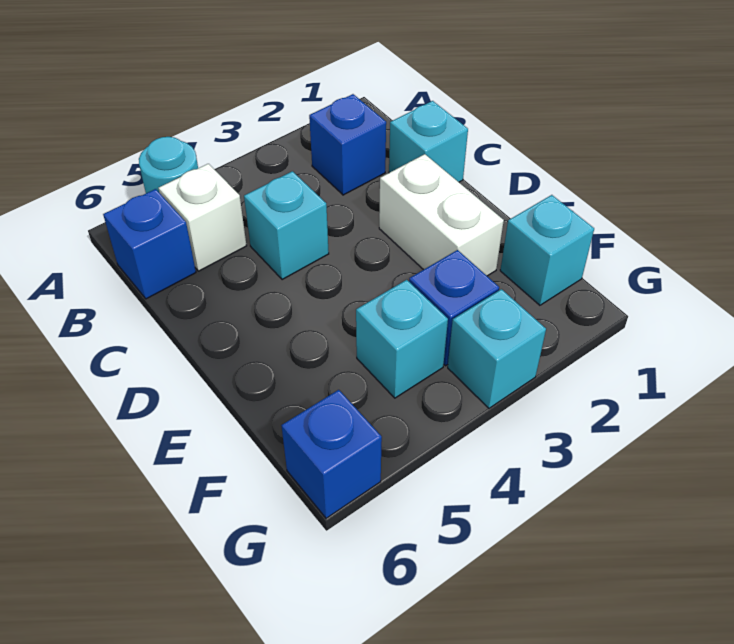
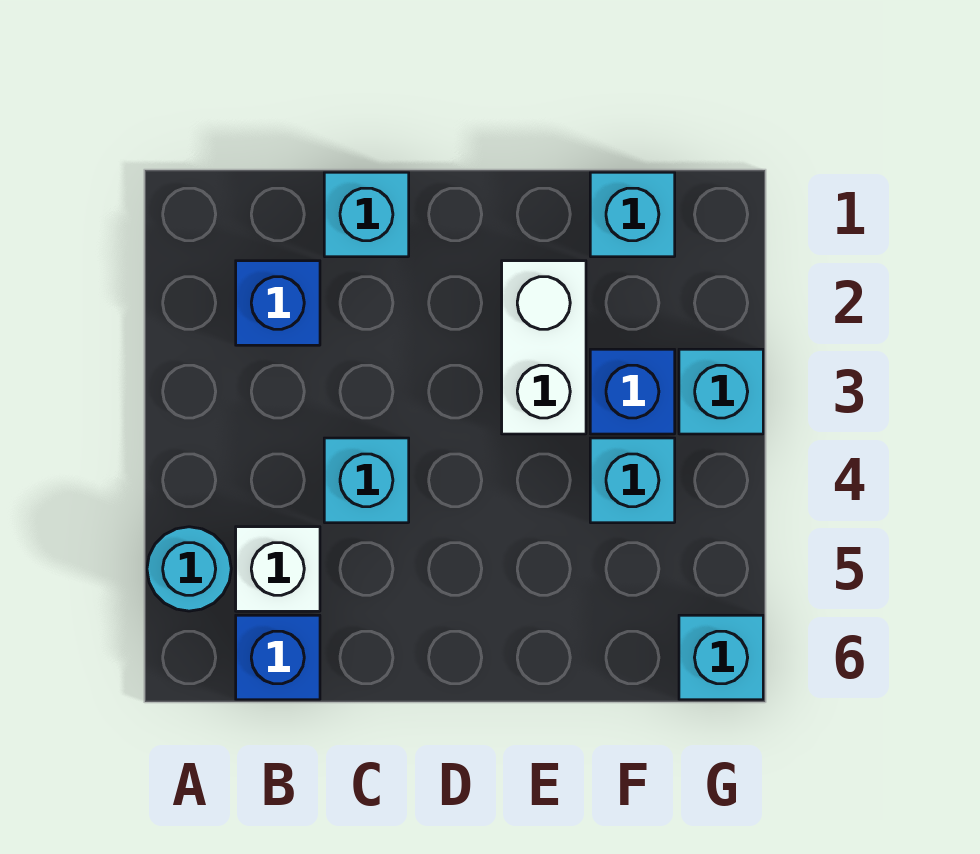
white 1x2 brick [379,154,504,276] -> white 1x2 brick turned to [502,261,586,434]
blue 1x1 brick [281,390,382,518] -> cyan 1x1 brick [679,615,763,700]

